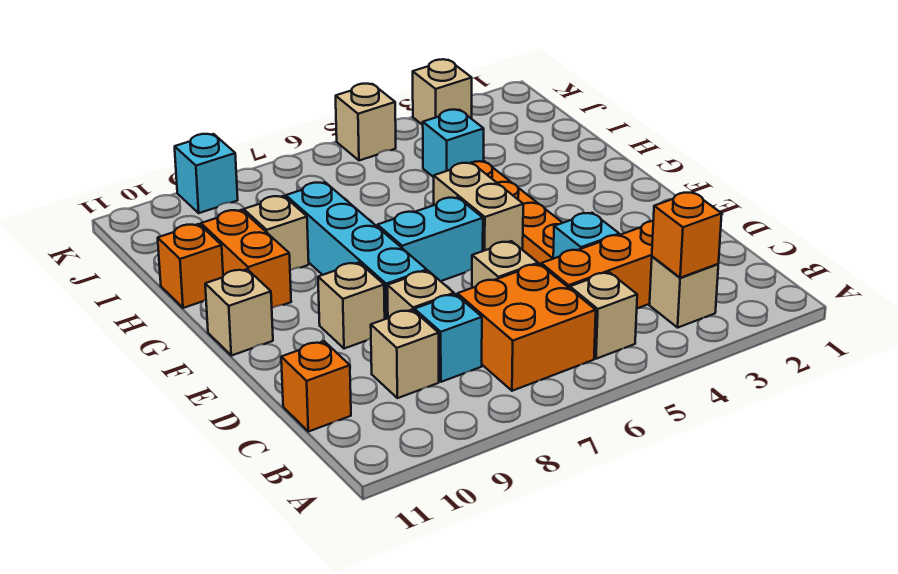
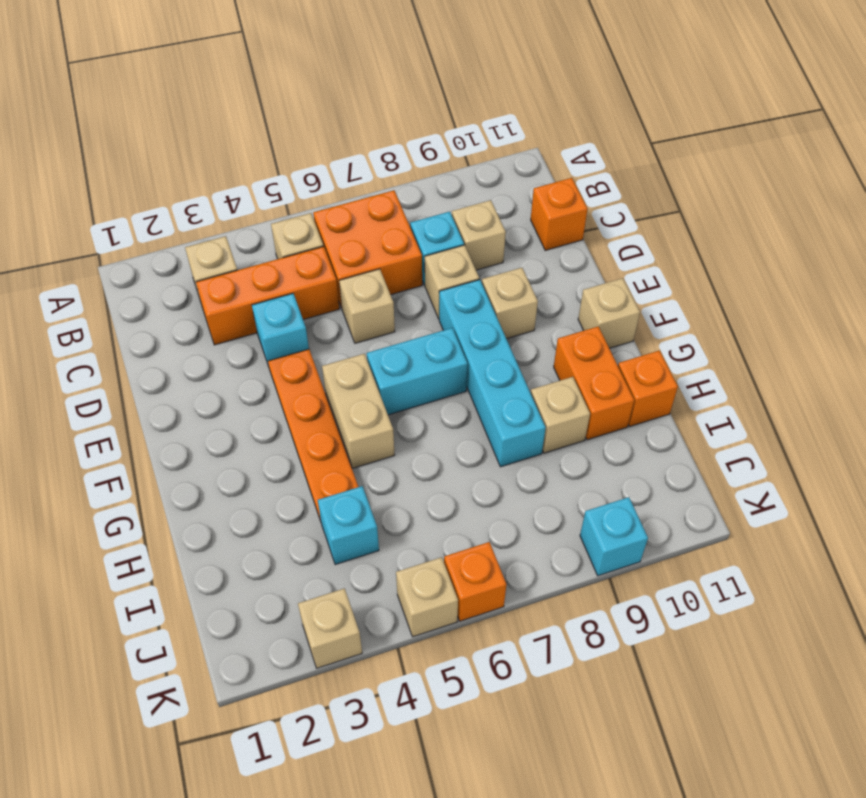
orange 1x1 brick [652,192,722,278] -> orange 1x1 brick moved to [444,542,506,621]

